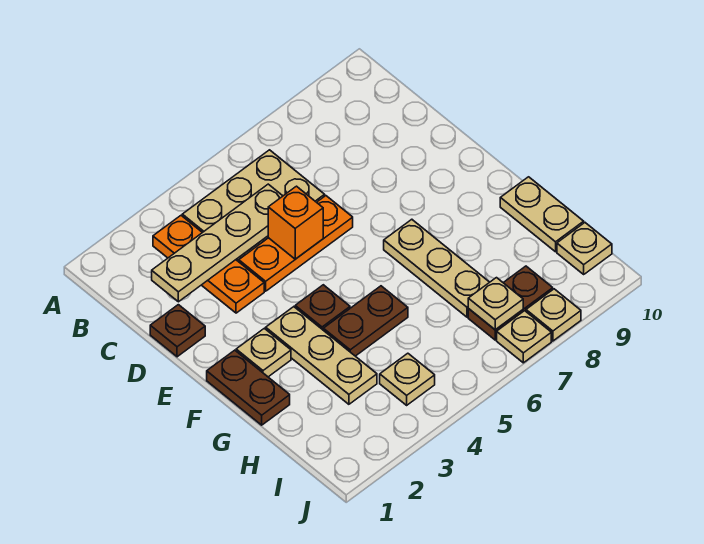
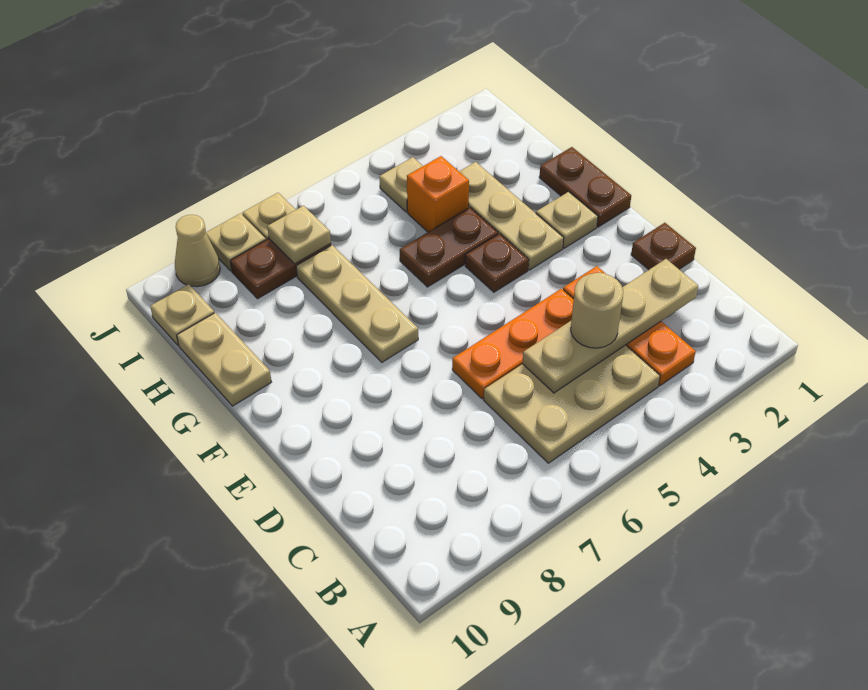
none -> tan 1x1 round brick [571,273,623,348]
orange 1x1 brick [268,186,323,259] -> orange 1x1 brick moved to [407,156,469,232]
none -> tan 1x1 cone [175,215,220,287]

